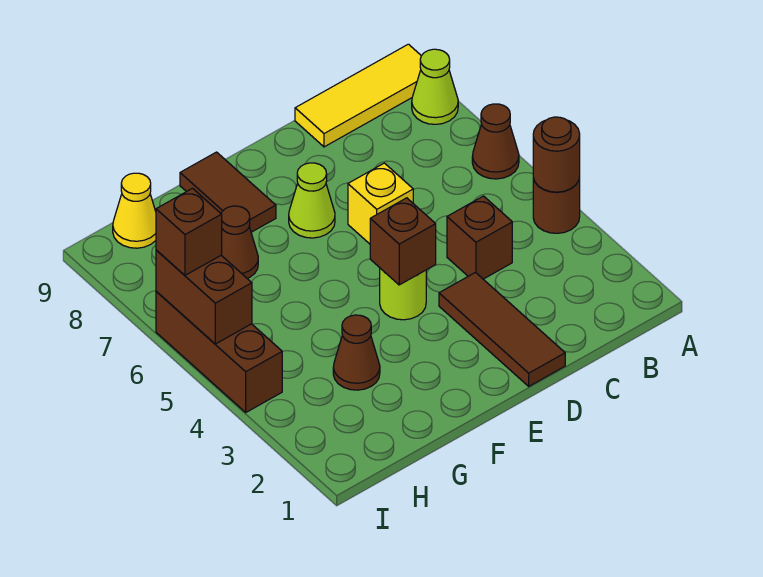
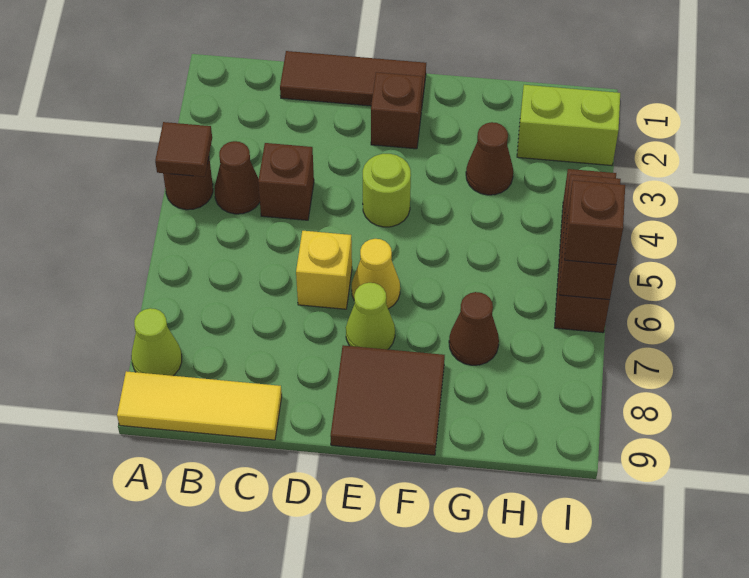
brown 1x1 round brick [533,117,580,192] -> brown 1x1 tile [155,122,212,177]
brown 1x1 cone [472,104,519,179] -> brown 1x1 cone moved to [215,141,260,214]
brown 1x3 tile [439,273,565,386] -> brown 1x3 tile turned to [280,51,426,106]
brown 1x1 brick [370,198,436,285] -> brown 1x1 brick moved to [371,72,423,149]
brown 1x2 tile [180,152,276,232] -> brown 2x2 tile [330,345,445,455]
none -> lime 1x2 brick [517,85,620,166]
yellow 1x1 cone [113,173,156,248] -> yellow 1x1 cone moved to [352,239,400,309]

